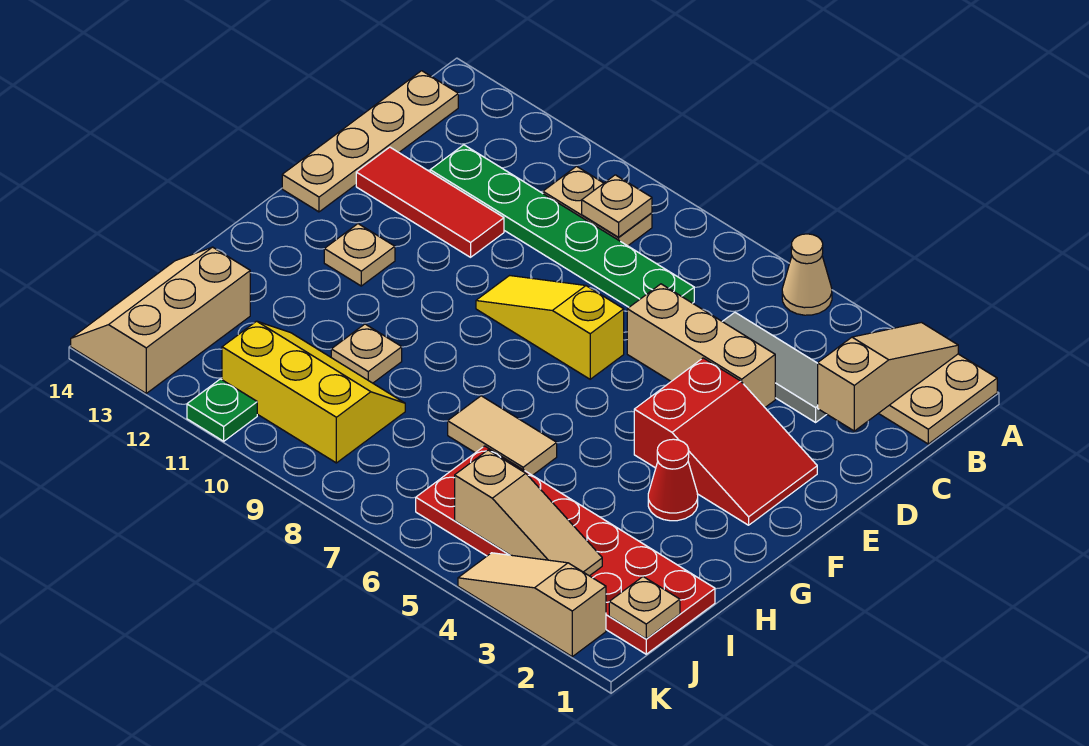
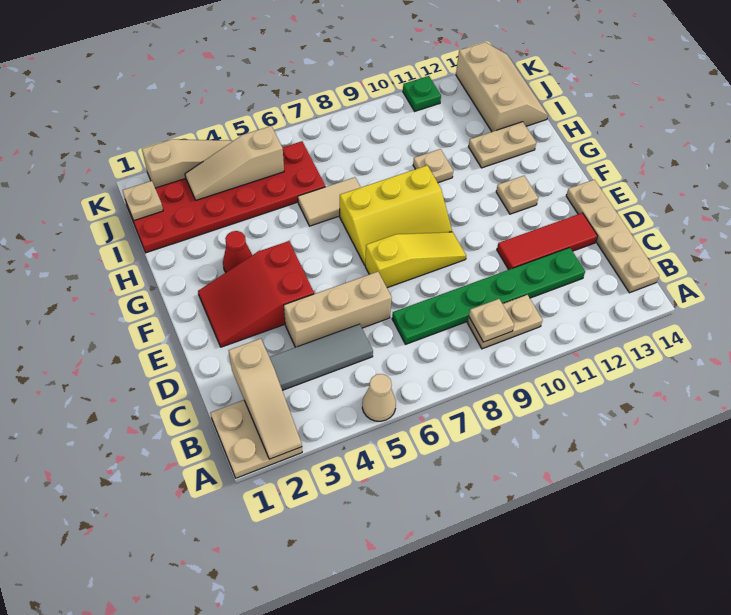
none -> tan 1x2 plate [469,122,536,168]
yellow 2x3 slope [222,321,405,463] -> yellow 2x3 slope moved to [340,165,452,265]

